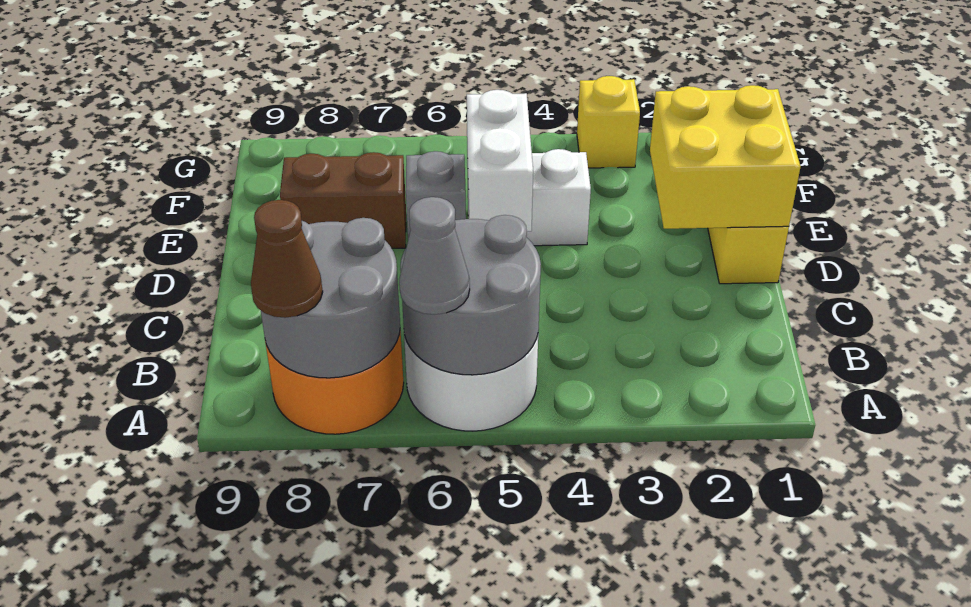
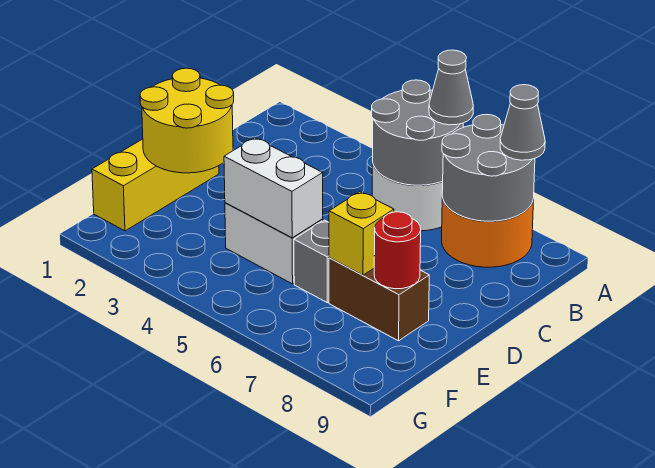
brown 1x1 cone [251,200,323,318] -> grey 1x1 cone [500,85,545,160]
yellow 2x2 brick [650,85,801,229] -> yellow 2x2 round brick [140,68,234,173]
white 1x2 brick [467,90,533,231] -> white 1x2 brick turned to [224,138,323,238]
none -> red 1x1 round brick [374,212,421,289]
yellow 1x1 brick [577,76,640,168] -> yellow 1x1 brick moved to [329,192,394,275]

